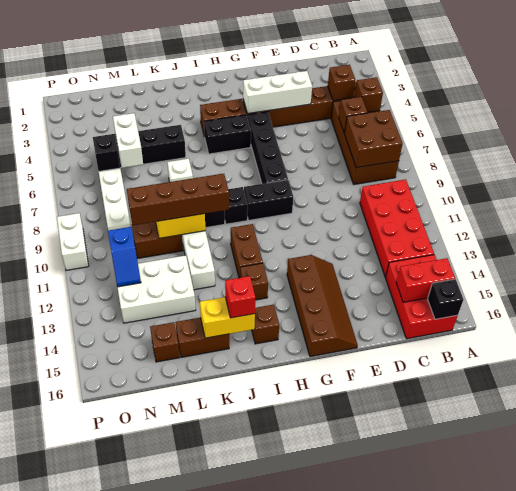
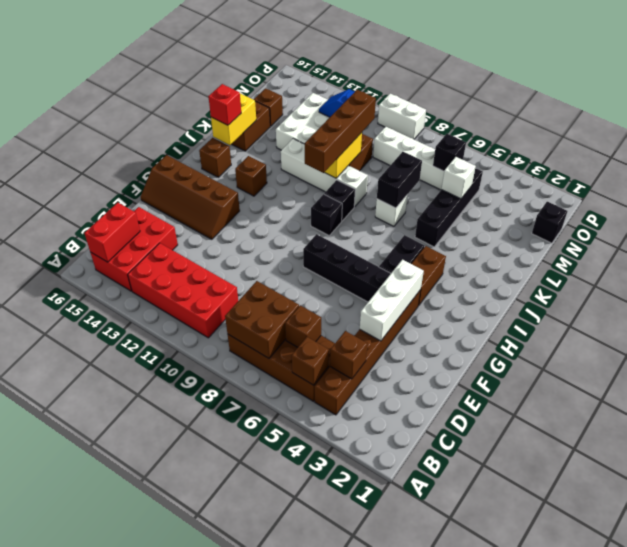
red 2x3 brick [386,255,458,339] -> red 2x3 brick turned to [90,207,178,291]
black 1x1 brick [428,279,463,319] -> black 1x1 brick moved to [532,202,567,243]
black 1x2 brick [244,180,293,220] -> black 1x2 brick moved to [377,152,422,208]
brown 1x2 brick [231,224,263,278] -> none
white 1x2 brick [113,113,143,168] -> white 1x1 brick [442,157,476,199]

